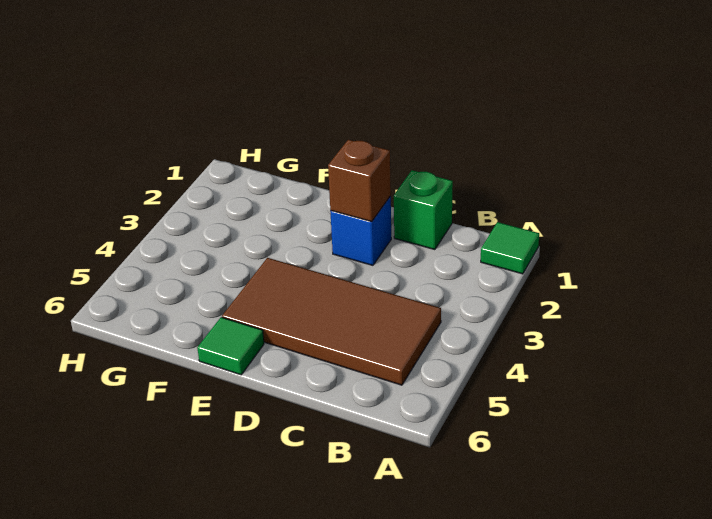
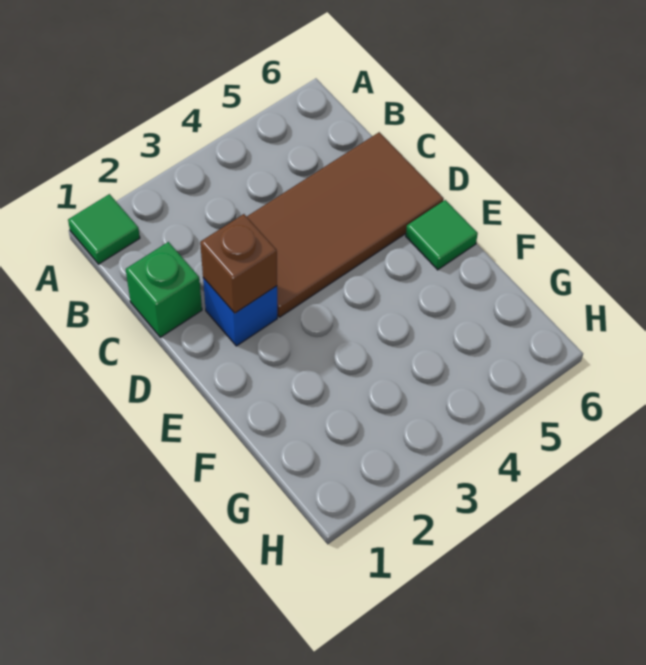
brown 2x4 tile [222,258,441,385] -> brown 2x4 tile turned to [247,132,444,317]

